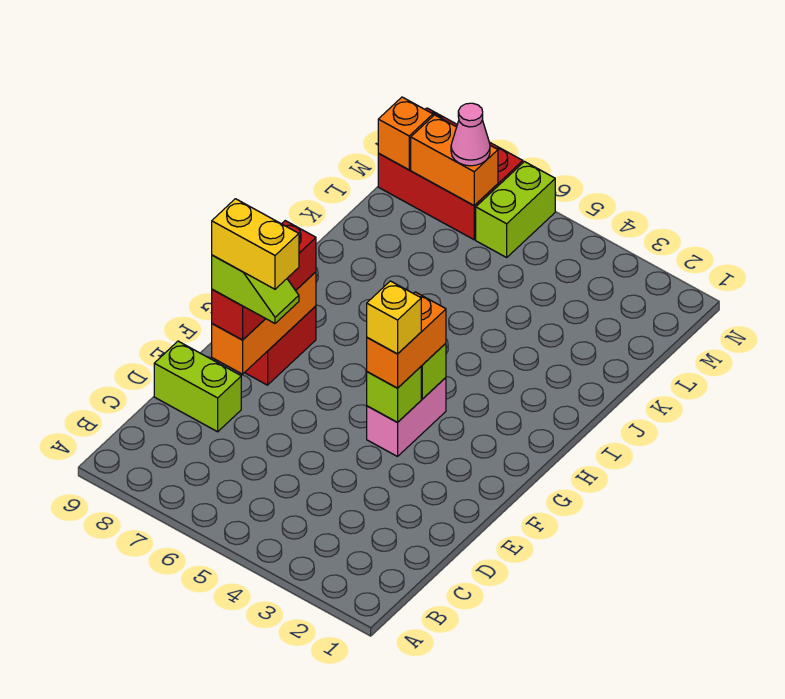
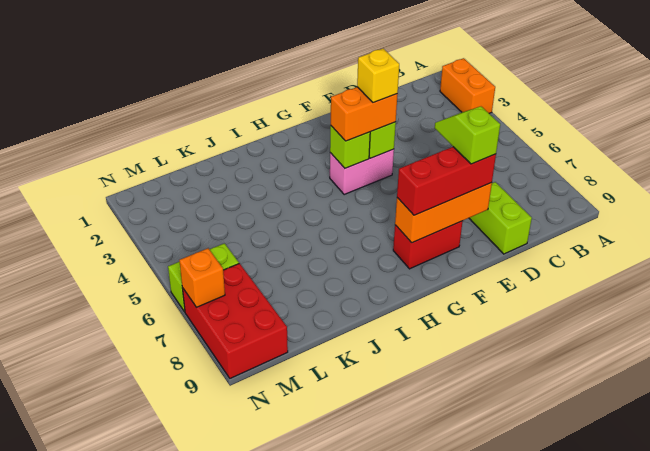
yellow 1x2 brick [212,199,299,289] -> none
orange 1x2 brick [411,115,498,205] -> orange 1x2 brick moved to [440,58,495,113]
pink 1x1 cone [451,103,490,166] -> none
orange 1x1 brick [378,97,433,170] -> orange 1x1 brick moved to [179,248,225,307]

